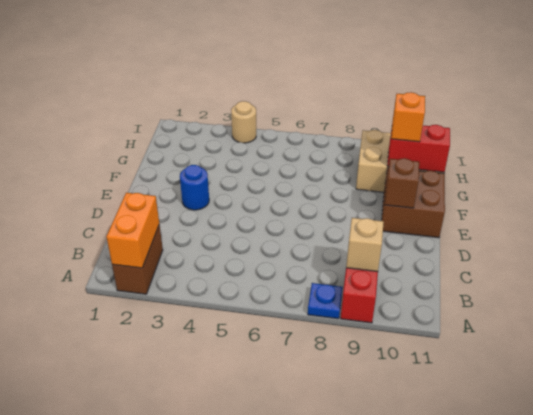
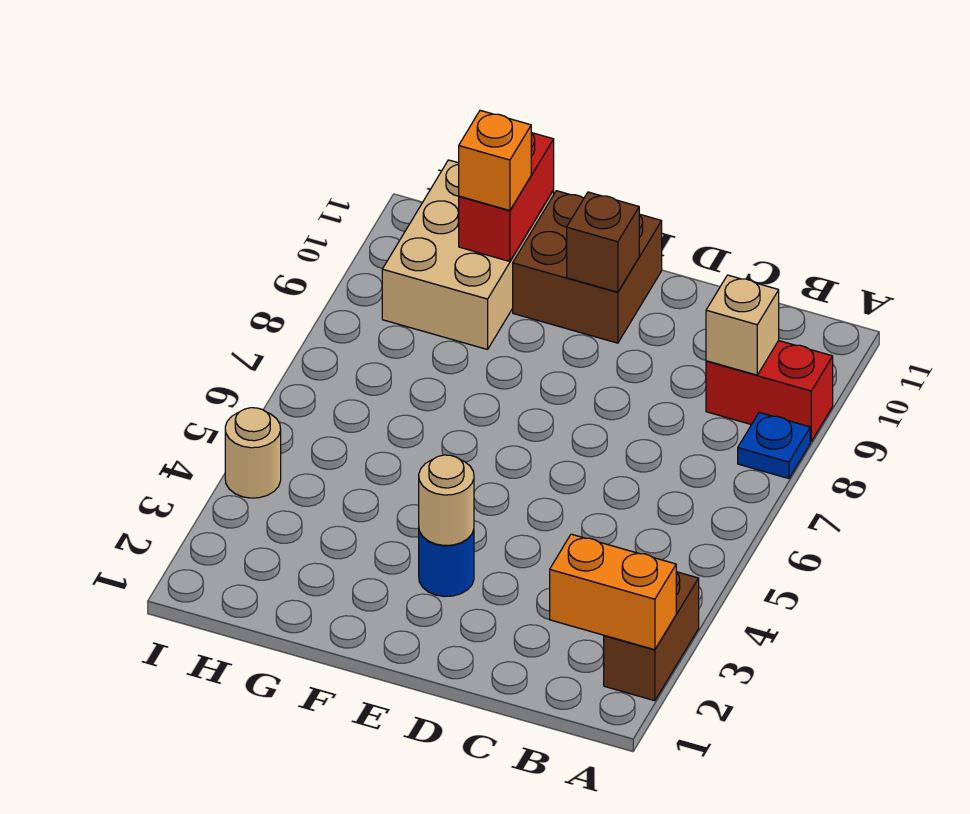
brown 1x2 brick [112,225,163,294] -> brown 1x2 brick turned to [604,572,699,701]
none -> tan 1x1 round brick [419,455,474,546]

